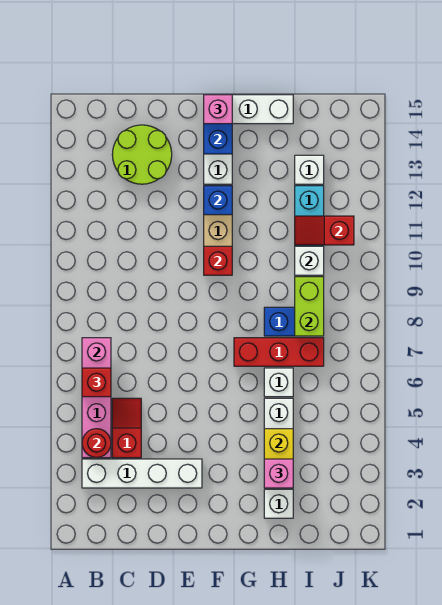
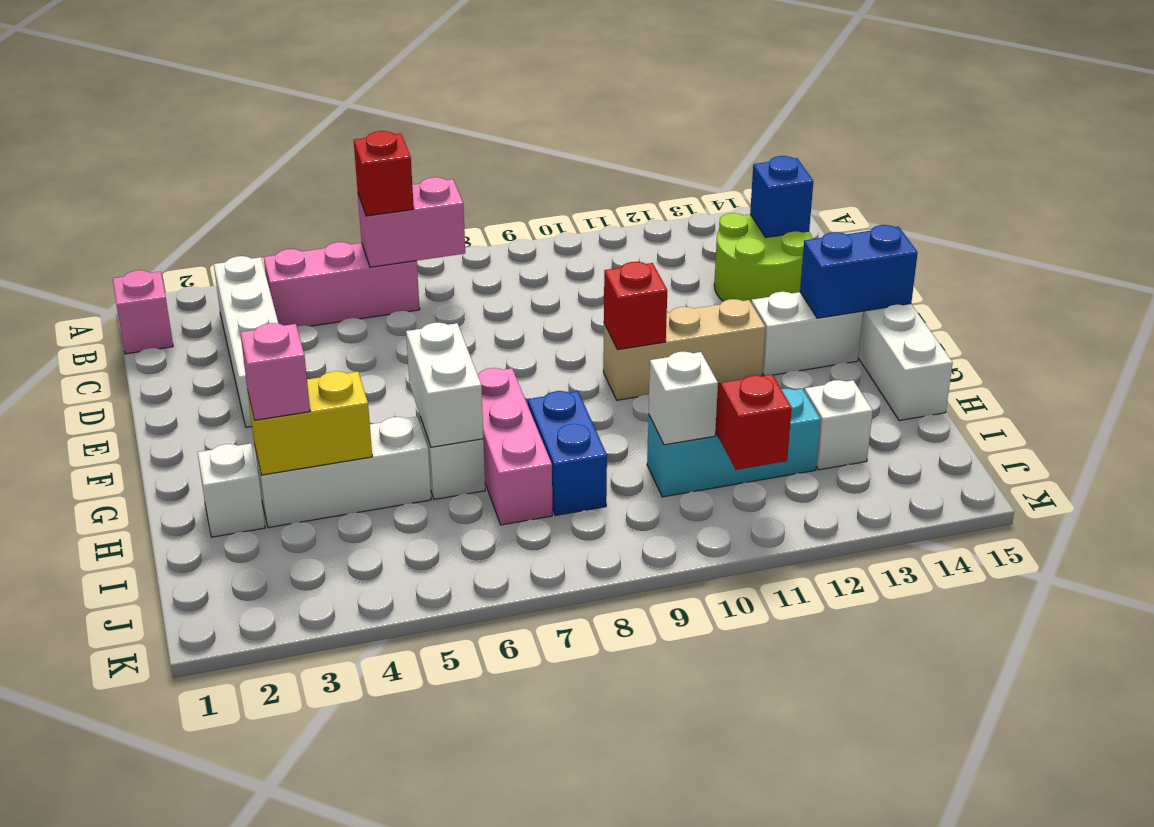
red 1x1 round brick [82,429,111,458] -> none
red 1x2 slope [112,398,141,458] -> none
blue 1x1 brick [204,186,232,215] -> blue 1x1 brick moved to [750,156,813,238]
pink 1x1 brick [204,95,232,124] -> pink 1x1 brick moved to [113,270,173,354]
none -> white 1x2 brick [406,323,483,447]
red 1x3 brick [234,338,324,366] -> pink 1x3 brick [477,368,552,525]
lime 1x2 brick [295,277,324,336] -> none

